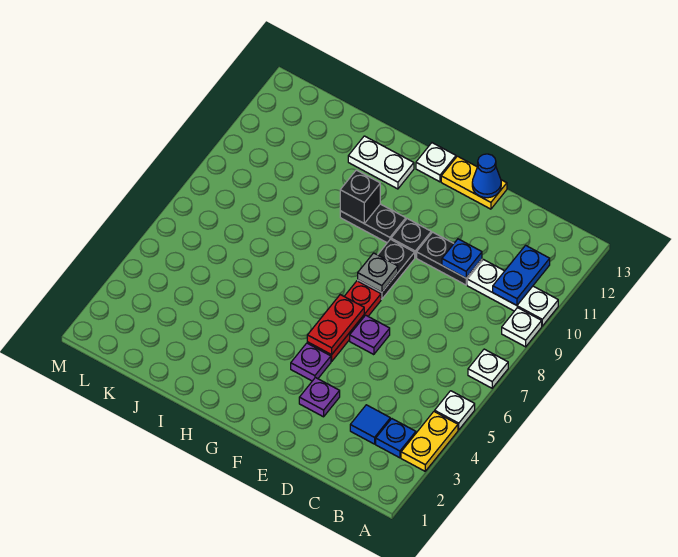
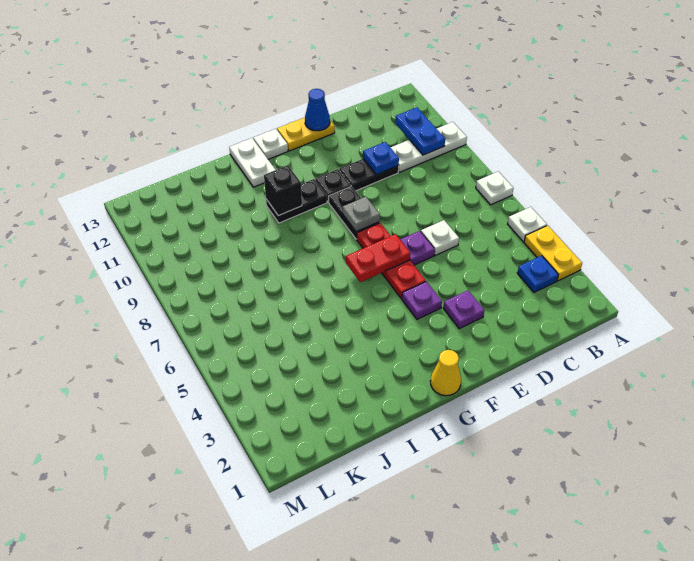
white 1x1 plate [502,308,542,347] -> white 1x1 plate moved to [421,220,459,255]
blue 1x1 tile [350,405,390,444] -> none
red 1x2 plate [307,295,364,355] -> red 1x2 plate turned to [346,234,410,282]
none -> yellow 1x1 cone [430,350,461,396]
white 1x2 plate [348,136,414,189] -> white 1x2 plate turned to [229,138,275,187]

